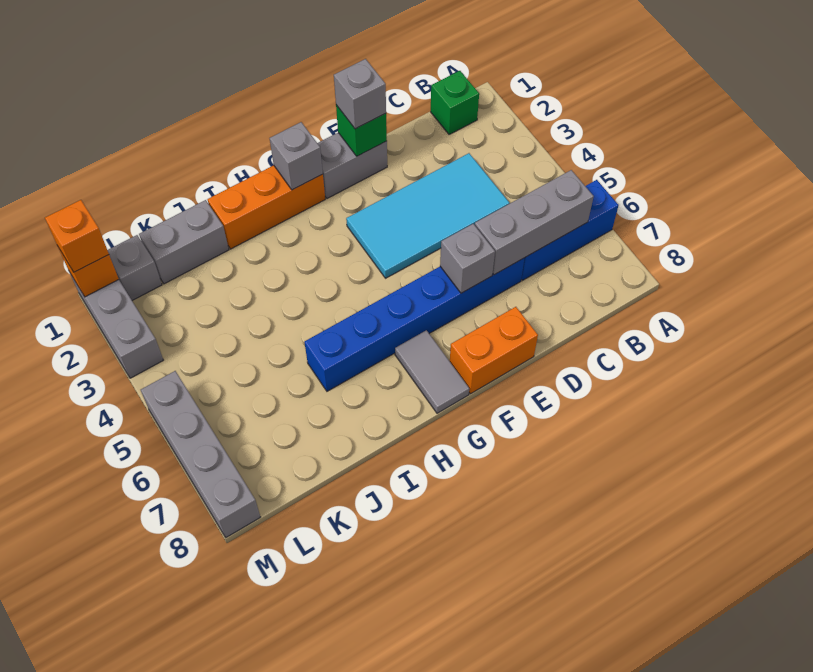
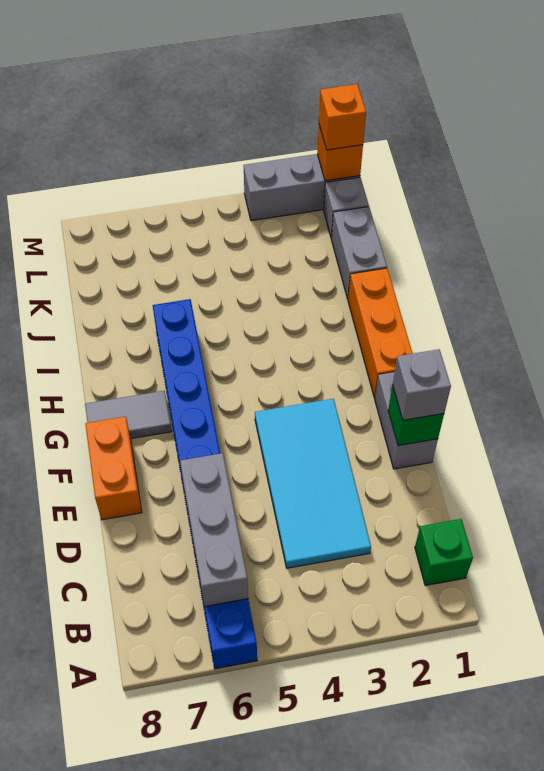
grey 1x1 brick [440,224,495,293] -> none
grey 1x1 brick [270,122,323,190] -> none
grey 1x4 brick [141,371,260,538] -> none

